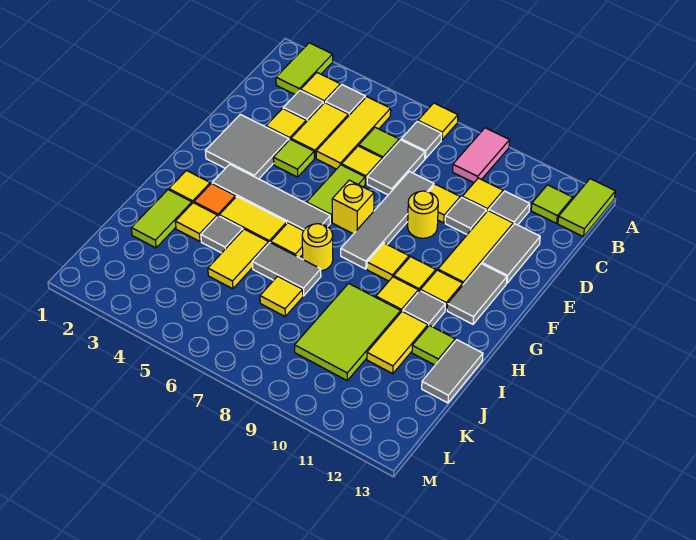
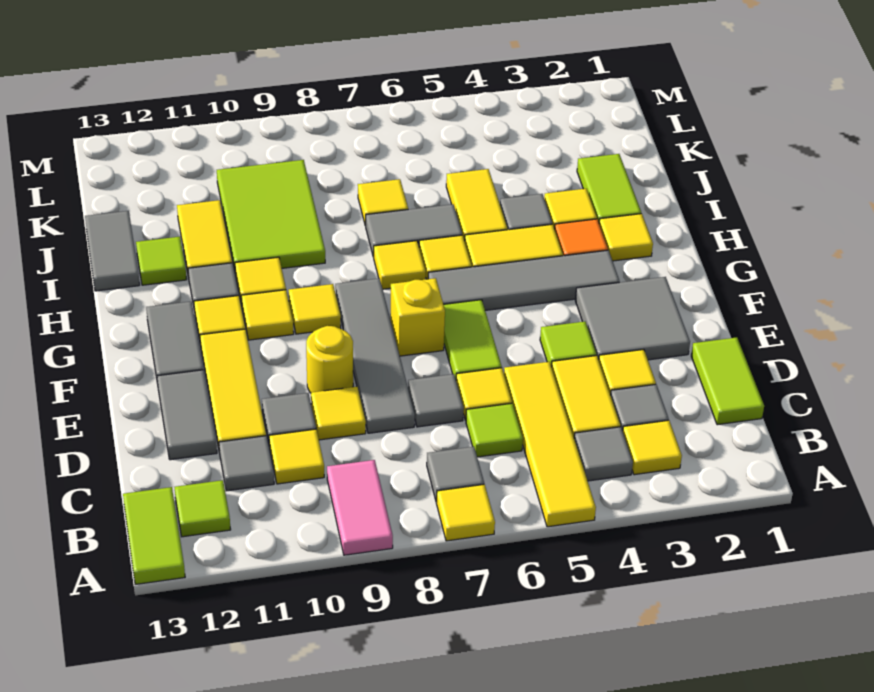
lime 1x2 tile [276,43,333,95] -> lime 1x2 tile moved to [691,337,764,425]
yellow 1x3 tile [316,97,391,169] -> yellow 1x4 tile [504,362,596,527]
grey 1x2 tile [367,140,425,195] -> grey 1x1 tile [408,374,464,427]
yellow 1x1 round brick [302,224,333,271] -> yellow 1x1 tile [374,241,426,289]

